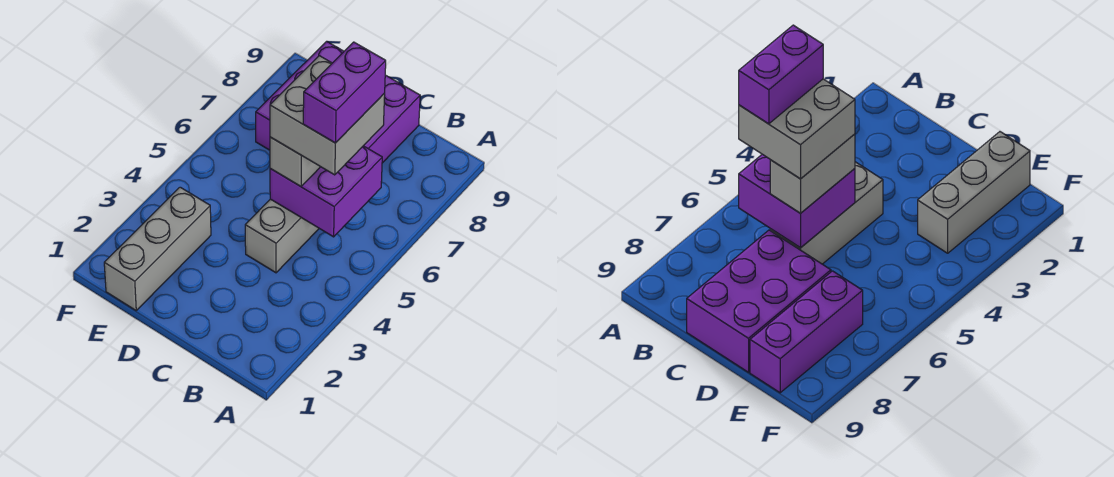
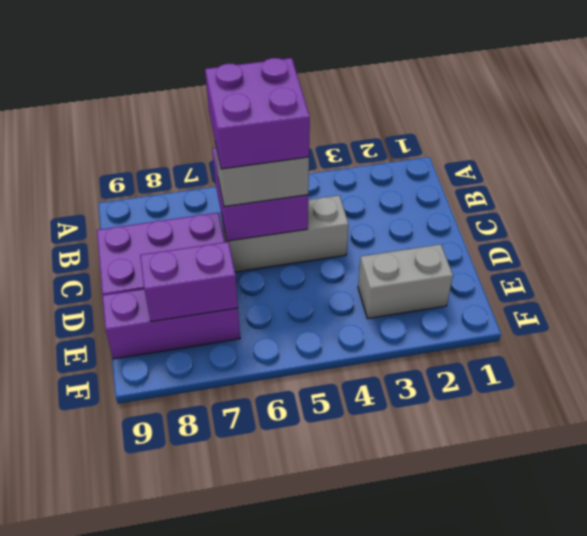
grey 2x2 brick [270,56,385,175] -> purple 2x2 brick [205,58,310,169]
purple 1x2 brick [303,42,386,143] -> purple 1x2 brick moved to [140,242,238,322]
grey 1x3 brick [104,187,211,310] -> grey 1x2 brick [358,244,453,318]

